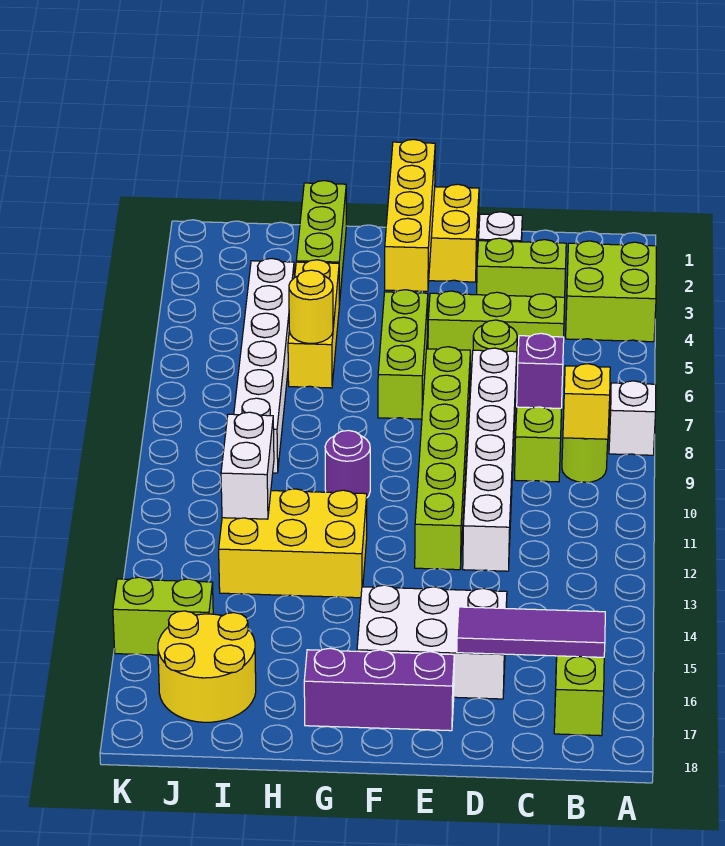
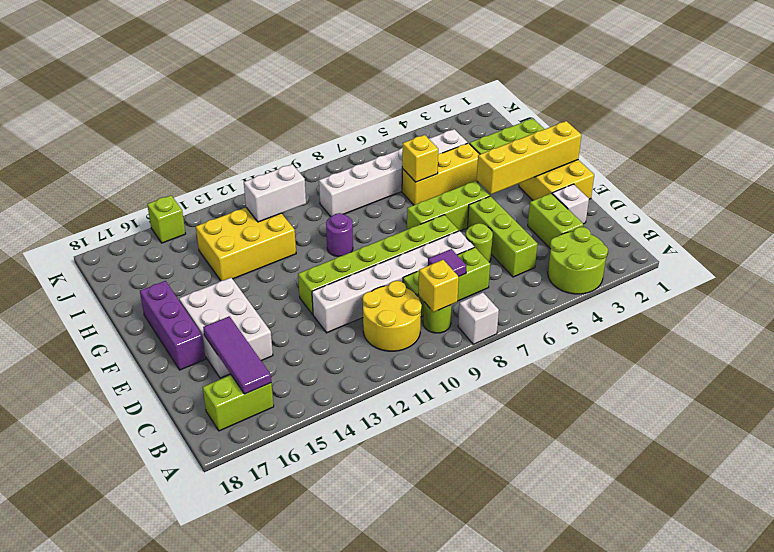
lime 2x2 brick [566,241,656,342] -> lime 2x2 round brick [548,227,608,294]
purple 1x1 brick [517,333,564,408] -> purple 1x1 tile [428,249,467,276]
yellow 2x3 brick [219,489,367,598] -> yellow 2x3 brick turned to [196,208,296,281]
yellow 1x1 round brick [289,270,333,344] -> yellow 1x1 brick [402,135,438,182]
yellow 2x2 round brick [158,611,256,722] -> yellow 2x2 round brick moved to [363,281,422,351]
lime 1x2 brick [113,577,213,655] -> lime 1x1 brick [147,195,186,243]

